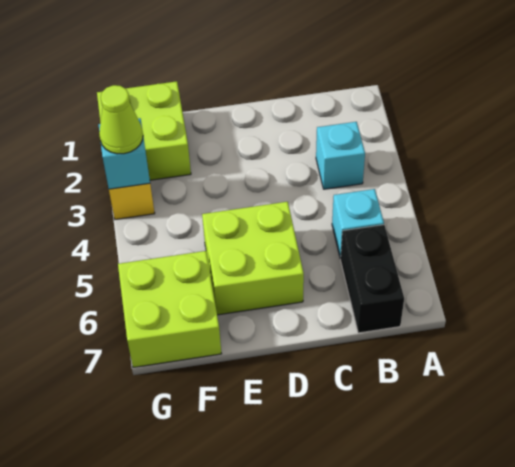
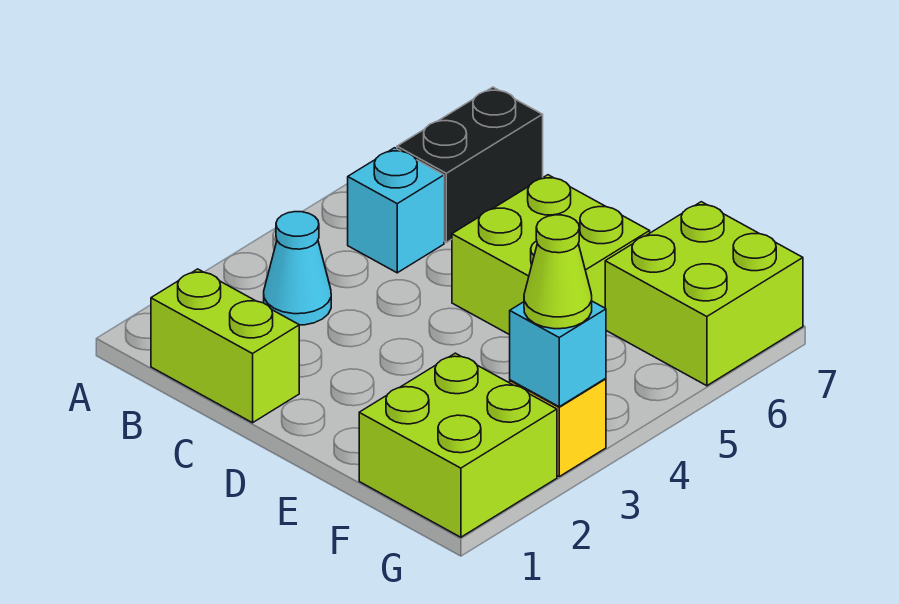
none -> lime 1x2 brick [151,269,299,423]
cyan 1x1 brick [316,122,365,189] -> cyan 1x1 cone [264,212,331,325]

